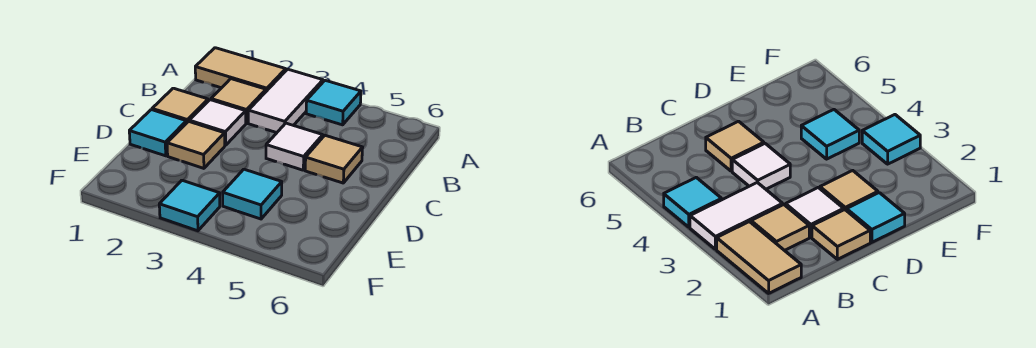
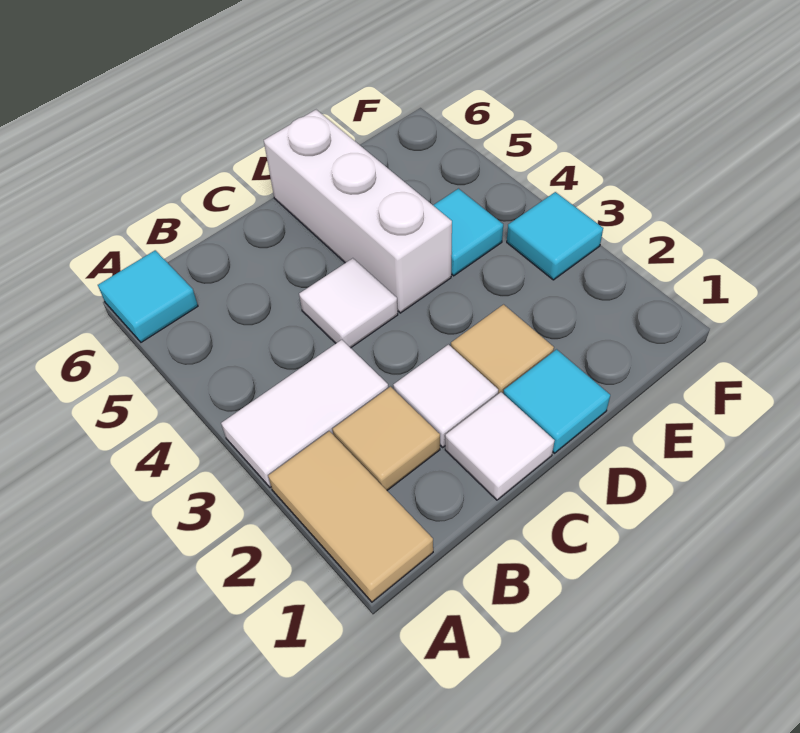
cyan 1x1 tile [306,80,361,125] -> cyan 1x1 tile moved to [98,250,198,342]
tan 1x1 tile [152,88,208,122] -> white 1x1 tile [445,392,554,500]
tan 1x1 tile [305,135,363,183] -> none
none -> white 1x3 brick [264,110,452,313]

